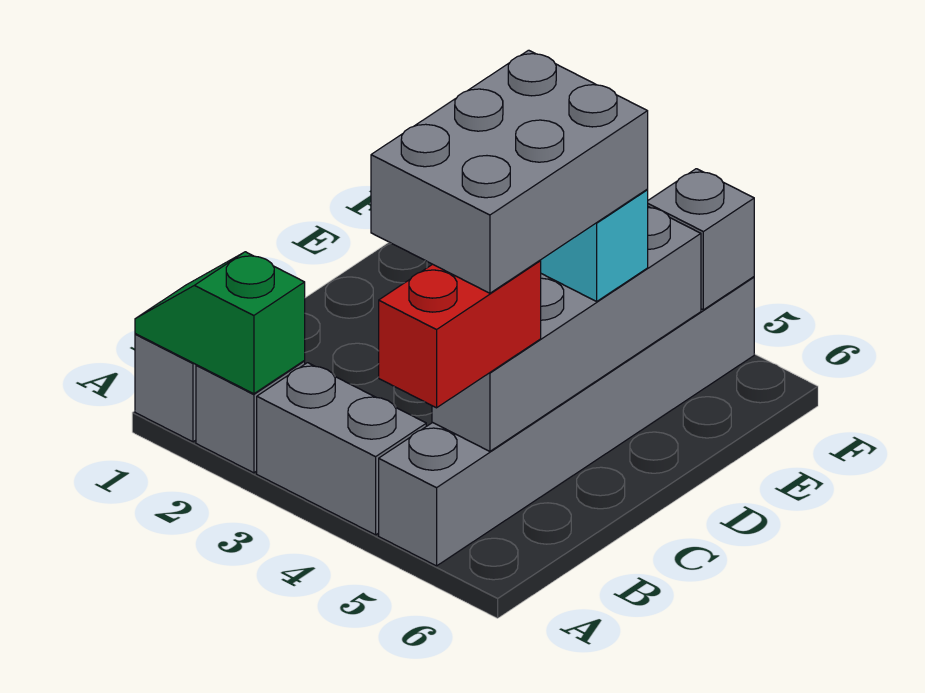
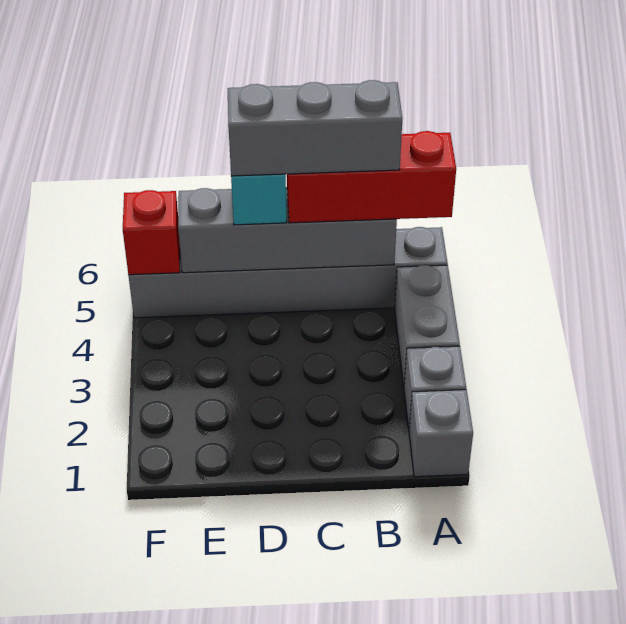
green 1x2 slope [135,252,305,394] -> none
red 1x2 brick [379,261,541,408] -> red 1x3 brick [287,131,456,223]
grey 2x3 brick [371,50,648,293] -> grey 1x3 brick [228,80,402,176]
grey 1x1 brick [648,169,754,310] -> red 1x1 brick [123,190,180,275]

